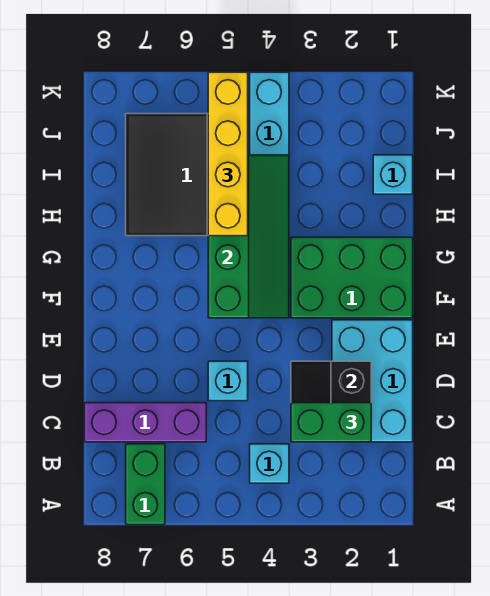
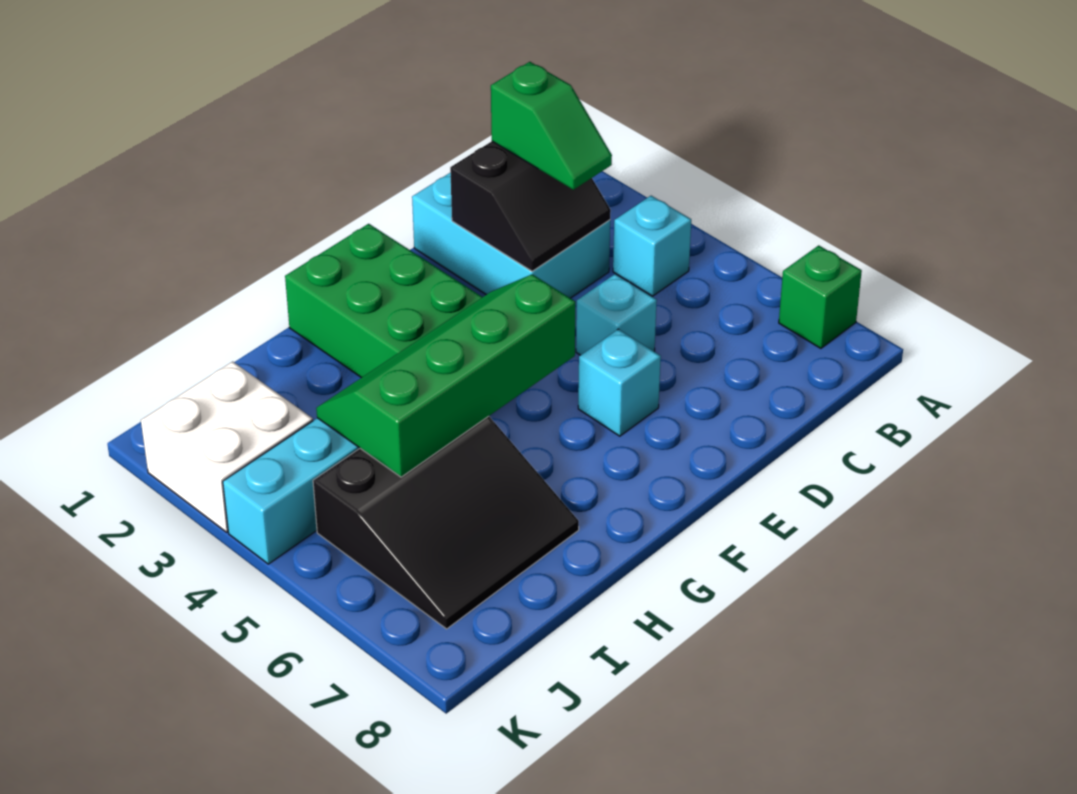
green 1x2 brick [126,444,165,525] -> green 1x1 brick [779,245,862,348]
cyan 2x3 brick [332,320,413,442] -> cyan 2x3 brick turned to [412,172,610,298]
green 1x2 brick [291,403,371,442] -> green 1x2 slope [491,62,612,190]
purple 1x3 brick [84,403,206,442] -> none
yellow 1x4 brick [208,72,248,236] -> none
cyan 1x1 brick [373,155,413,194] -> cyan 1x1 brick moved to [578,329,661,436]
none -> white 2x2 brick [141,362,313,532]

